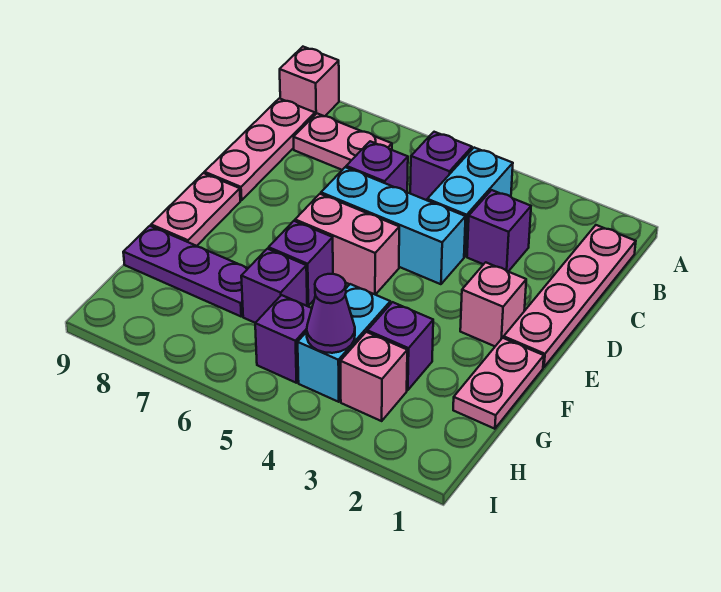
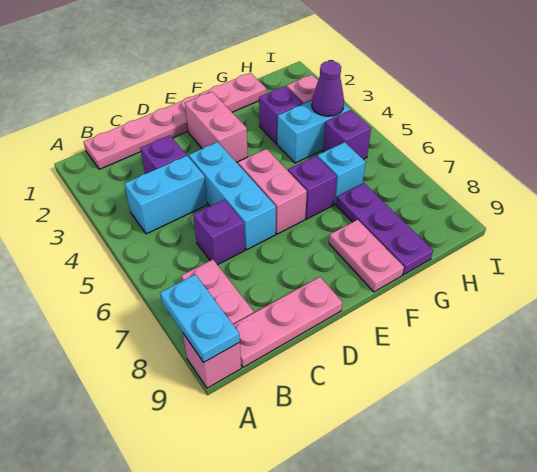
none -> cyan 1x2 plate [160,275,240,362]
purple 1x1 brick [410,132,472,200] -> none
pink 1x1 brick [460,262,526,346] -> pink 1x2 brick [185,92,248,162]
pink 1x2 plate [151,173,240,246] -> pink 1x2 plate turned to [329,220,404,292]
purple 1x1 brick [241,249,307,323] -> cyan 1x1 brick [318,142,366,204]

